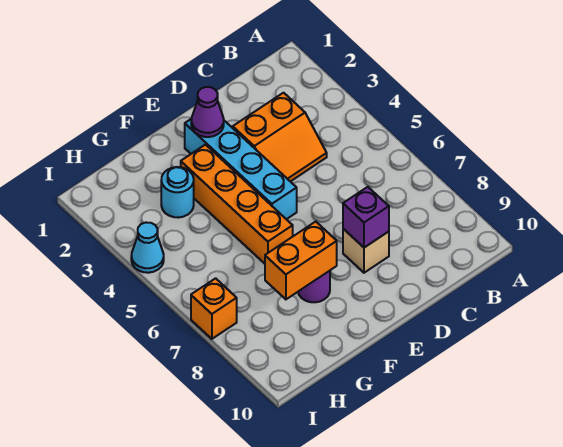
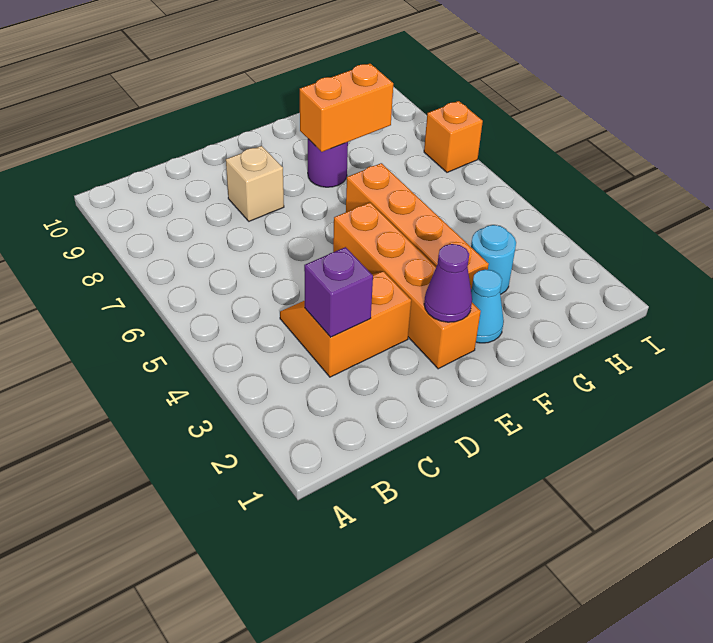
purple 1x1 brick [343,187,389,248] -> purple 1x1 brick moved to [304,247,373,337]
cyan 1x4 brick [185,119,297,219] -> orange 1x4 brick [333,202,481,369]
cyan 1x1 cone [131,223,164,273] -> cyan 1x1 cone moved to [471,270,504,343]

